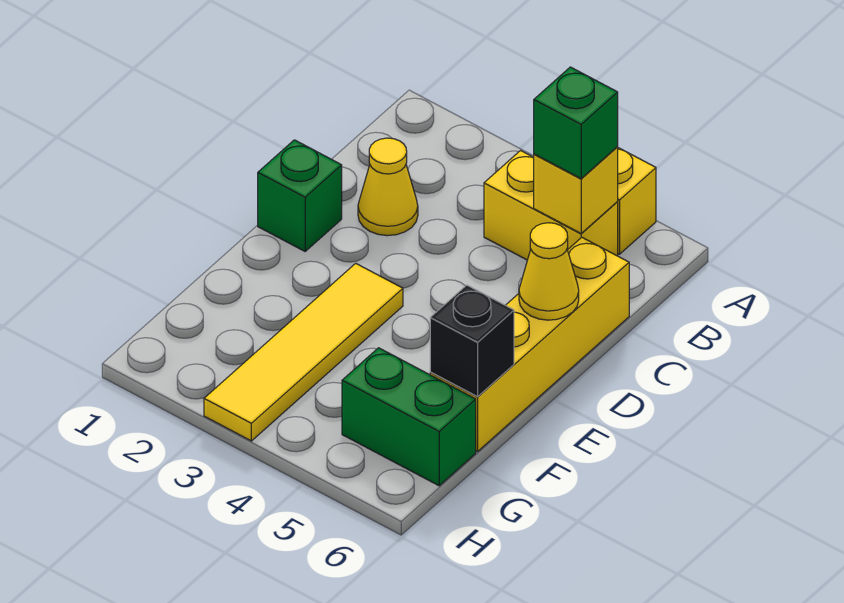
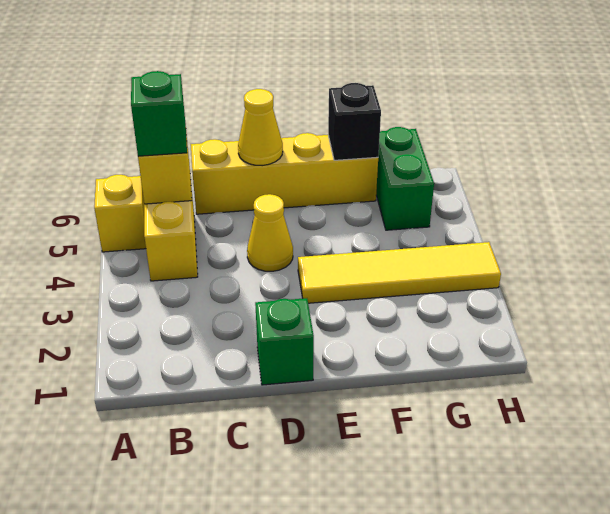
yellow 1x1 cone [358,138,418,236] -> yellow 1x1 cone moved to [247,194,293,271]

